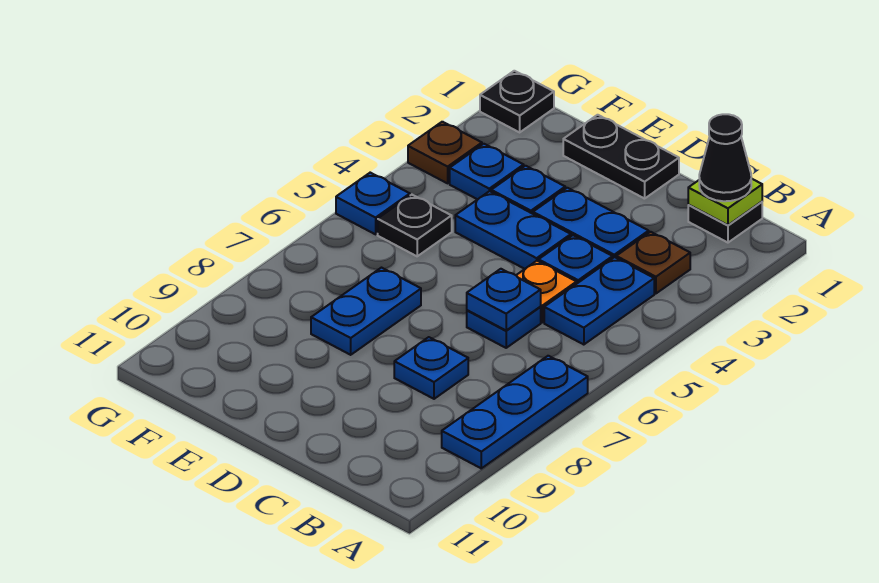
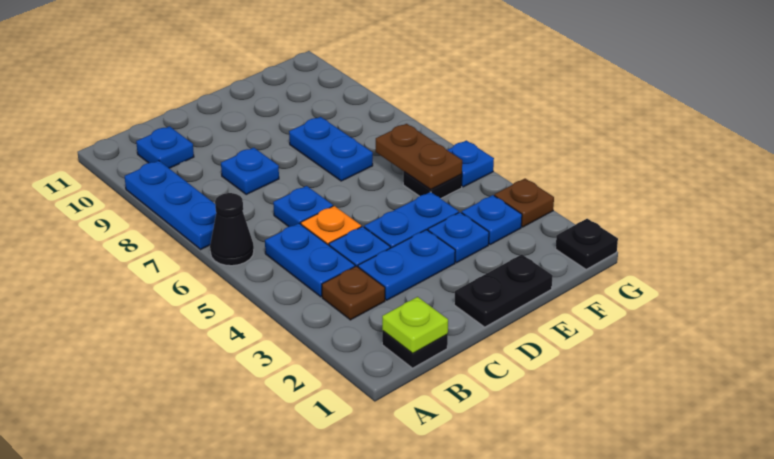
black 1x1 cone [699,114,751,201] -> black 1x1 cone moved to [210,193,254,266]
blue 1x1 plate [467,269,541,331] -> blue 1x1 plate moved to [136,126,194,168]
none -> brown 1x2 plate [376,124,462,190]

